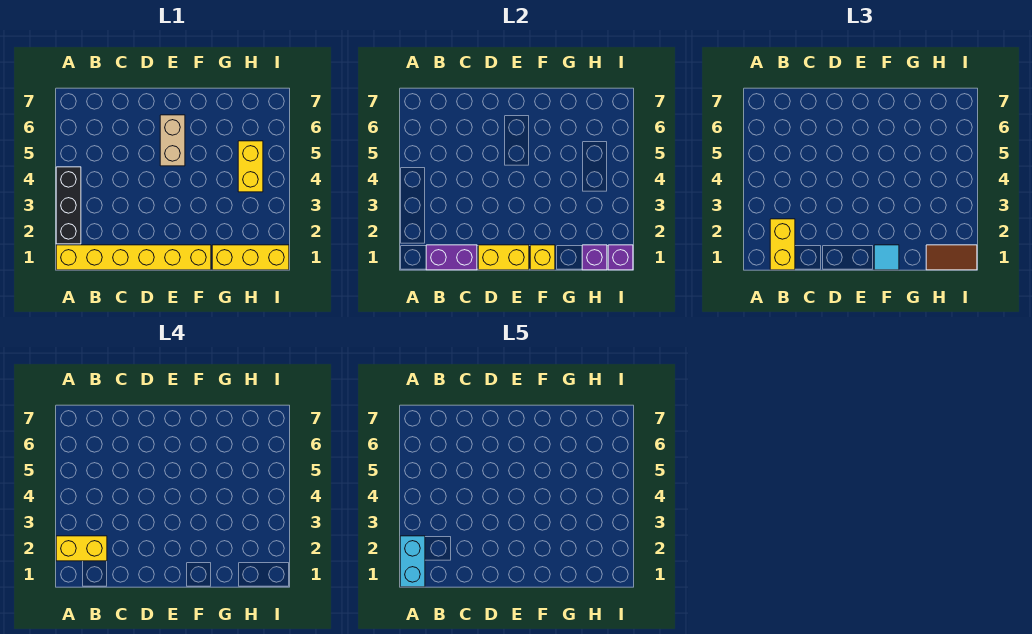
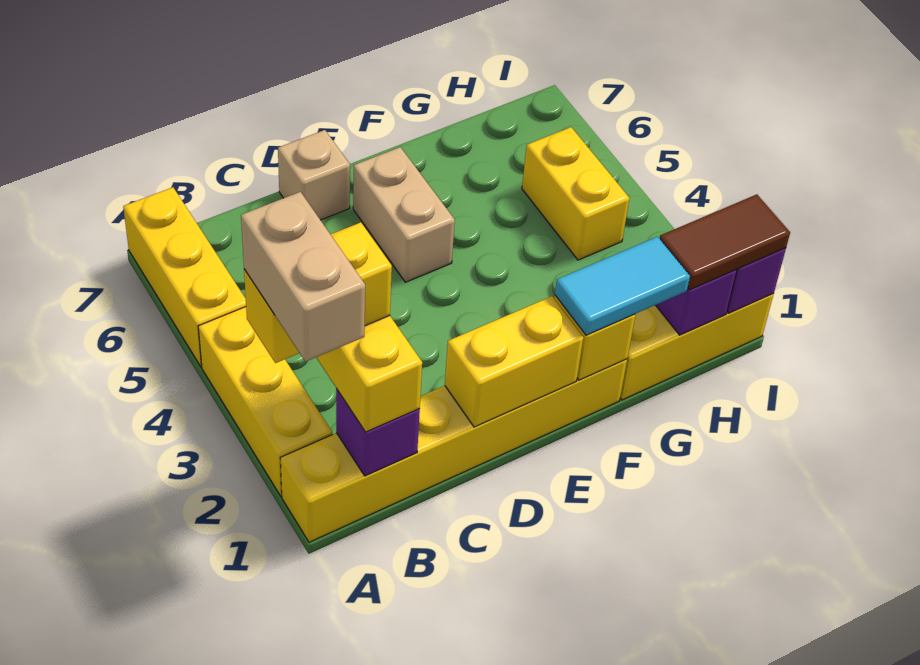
cyan 1x2 brick [400,536,425,587] -> tan 1x2 brick [241,192,365,362]
black 1x3 brick [56,167,81,244] -> yellow 1x3 brick [198,307,332,496]
none -> yellow 1x3 brick [123,187,246,367]
purple 1x2 brick [426,245,477,270] -> purple 1x1 brick [336,389,420,476]
none -> tan 1x1 brick [278,130,350,220]
cyan 1x1 tile [874,245,899,270] -> cyan 1x2 tile [555,237,690,335]

